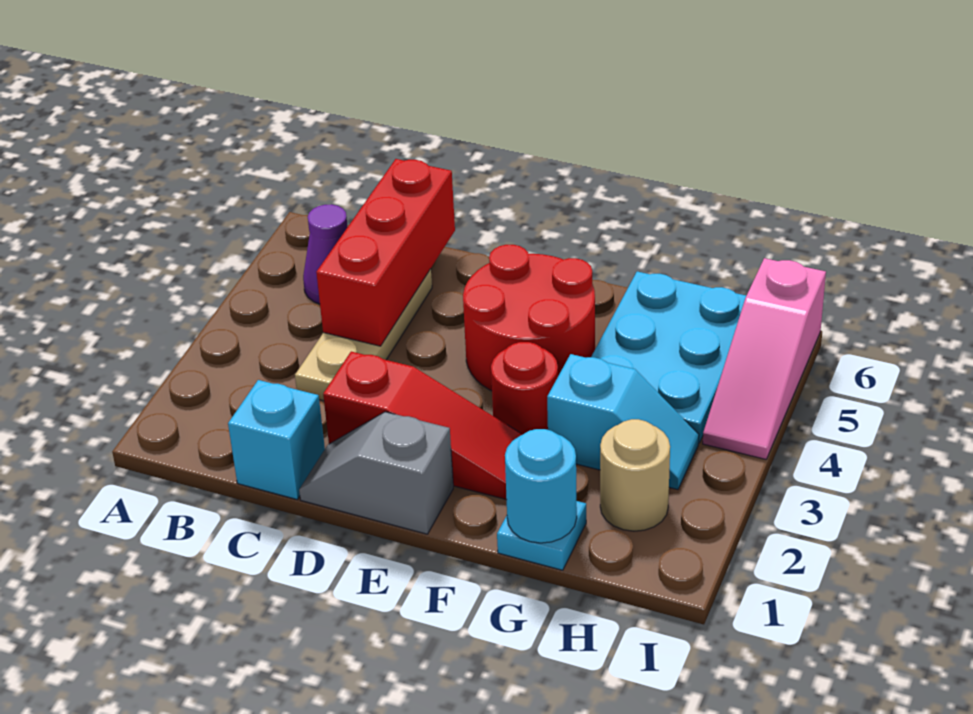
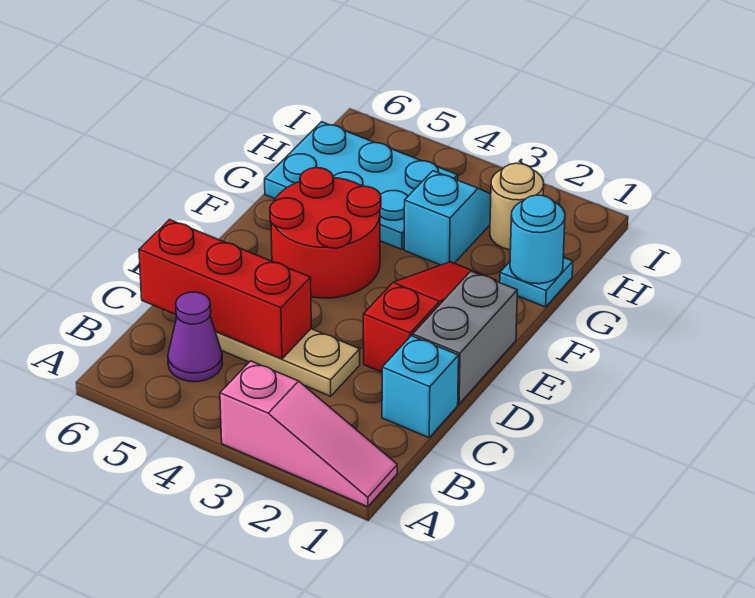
grey 1x2 slope [299,412,453,534] -> grey 1x2 brick [413,271,517,404]
red 1x1 round brick [491,342,558,434] -> none
pink 1x3 slope [703,258,826,459] -> pink 1x3 slope moved to [220,361,397,507]

